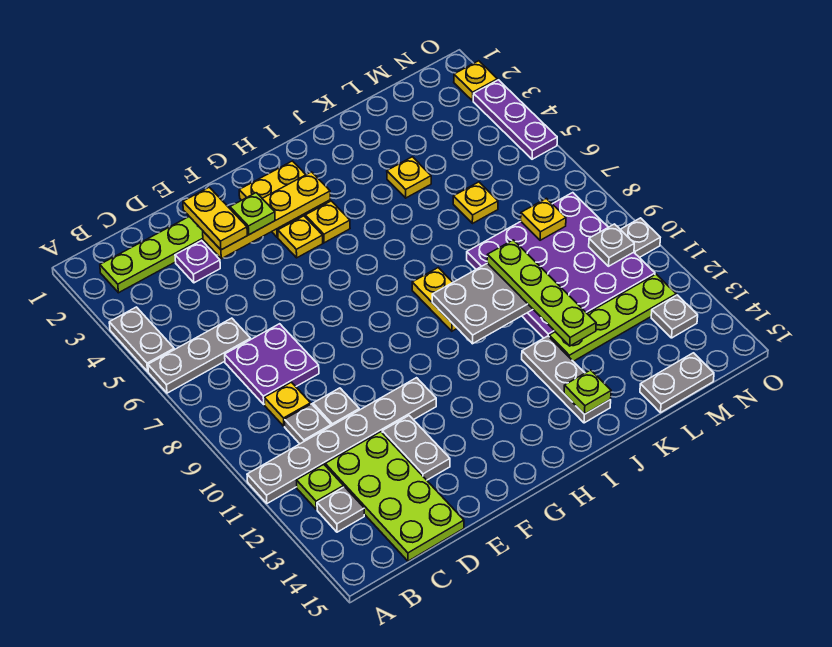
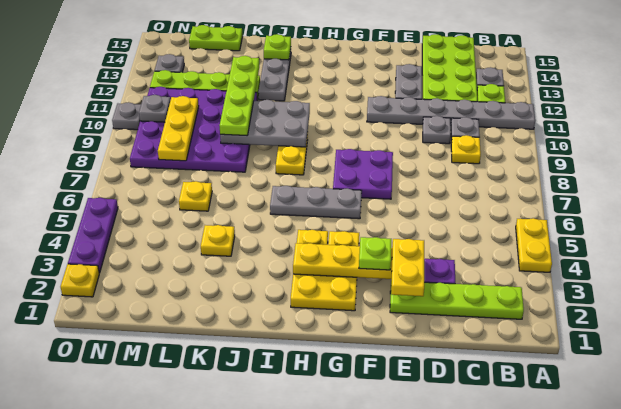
grey 1x2 plate [109,307,174,371] -> yellow 1x2 plate [516,218,552,272]
grey 1x3 plate [148,318,251,393] -> grey 1x3 plate moved to [270,186,362,219]
purple 2x2 plate [225,324,319,404] -> purple 2x2 plate moved to [333,149,393,199]
grey 1x2 plate [640,353,714,413] -> lime 1x2 plate [189,25,243,51]
yellow 1x1 plate [521,198,566,240] -> yellow 1x3 plate [158,96,199,161]

